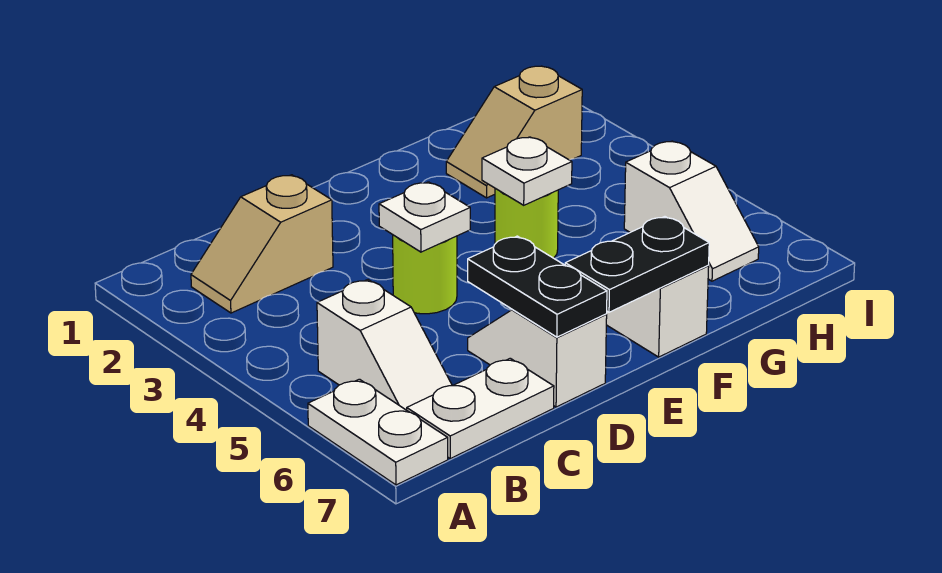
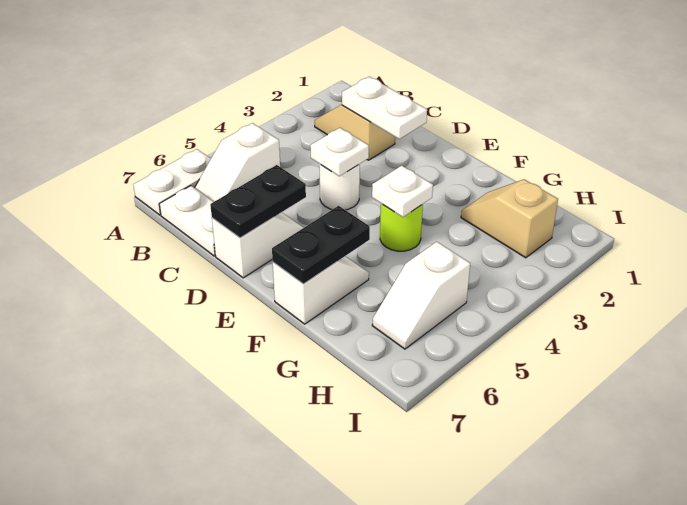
none -> white 1x2 plate [342,77,427,139]
lime 1x1 round brick [393,235,457,314] -> white 1x1 round brick [319,164,360,210]
black 1x2 plate [565,217,709,312] -> black 1x2 plate turned to [272,206,370,284]

